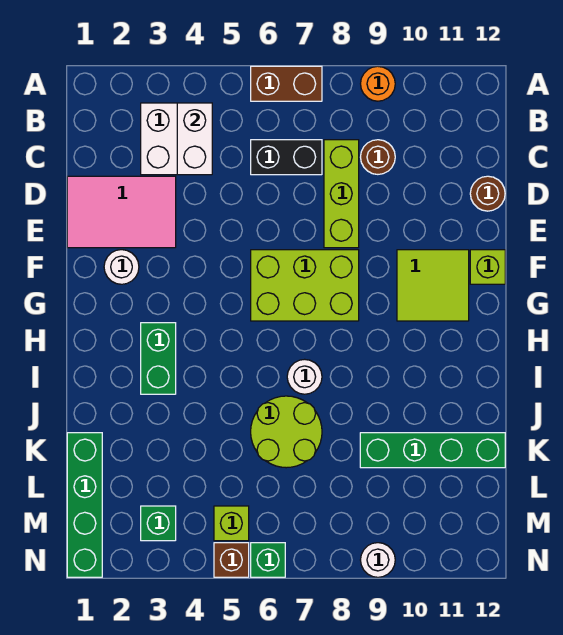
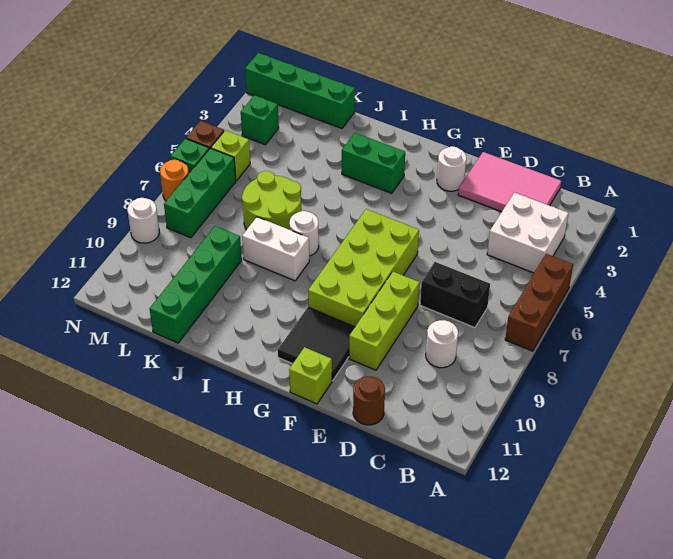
brown 1x2 brick [251,66,322,101] -> brown 1x3 brick [505,254,573,351]
orange 1x1 round brick [361,66,395,101] -> orange 1x1 round brick moved to [160,160,189,201]
white 1x2 brick [177,103,212,175] -> white 1x2 brick moved to [242,217,309,281]
black 1x2 brick [251,140,322,175] -> black 1x2 brick turned to [420,262,490,328]
lime 1x3 brick [324,140,359,248] -> lime 1x3 brick turned to [349,272,420,370]
brown 1x1 round brick [361,140,395,174] -> white 1x1 round brick [426,320,458,368]
pink 2x3 tile [67,176,176,248] -> pink 2x3 tile turned to [458,152,561,212]
lime 2x3 brick [251,250,359,321] -> lime 2x4 brick [308,209,419,327]
lime 2x2 tile [397,250,469,321] -> black 2x2 tile [278,307,355,381]
none -> green 1x3 brick [164,148,236,238]

